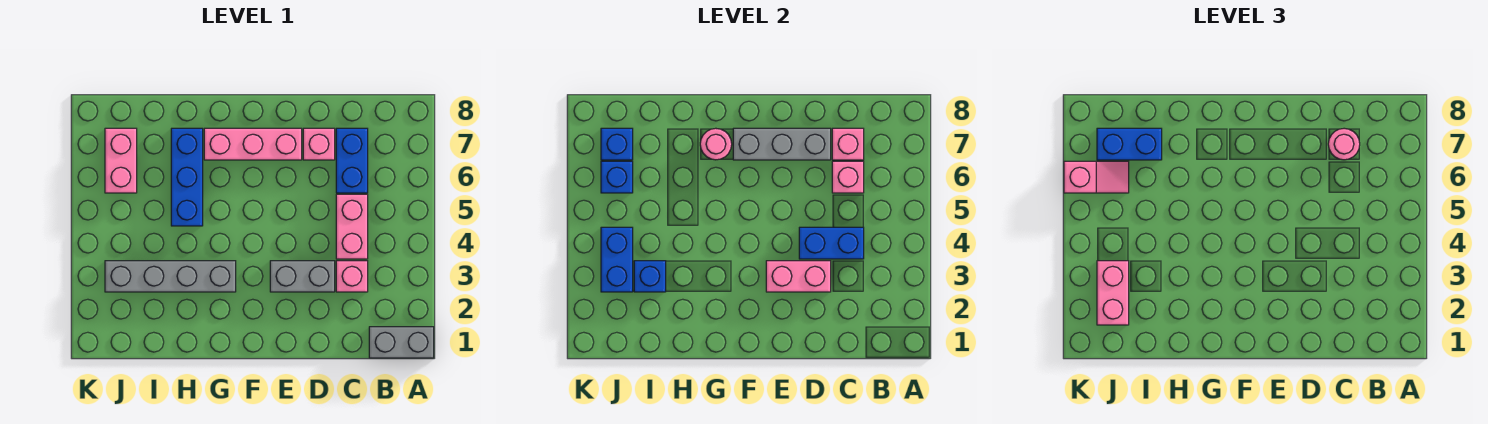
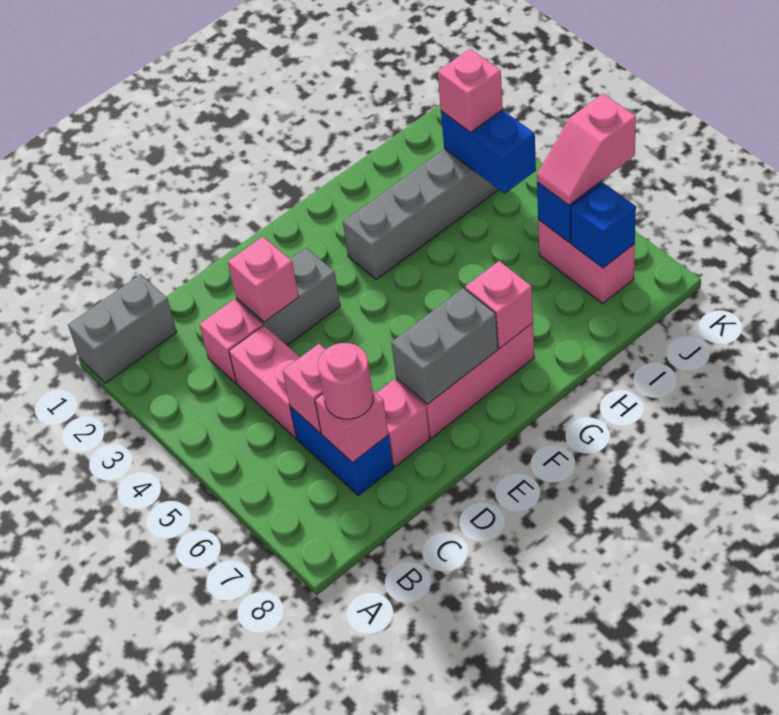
blue 1x2 brick [799,227,864,259] -> none
pink 1x2 brick [766,261,831,292] -> pink 1x1 brick [228,237,299,322]
grey 1x3 brick [733,128,831,160] -> grey 1x2 brick [391,288,498,404]
pink 1x1 round brick [700,128,732,160] -> pink 1x1 brick [465,261,533,348]
blue 1x3 brick [171,128,203,226] -> none
blue 1x1 brick [634,261,666,292] -> none
blue 1x2 brick [1097,128,1162,160] -> none
pink 1x2 brick [1097,261,1129,325] -> pink 1x1 brick [438,49,503,132]

